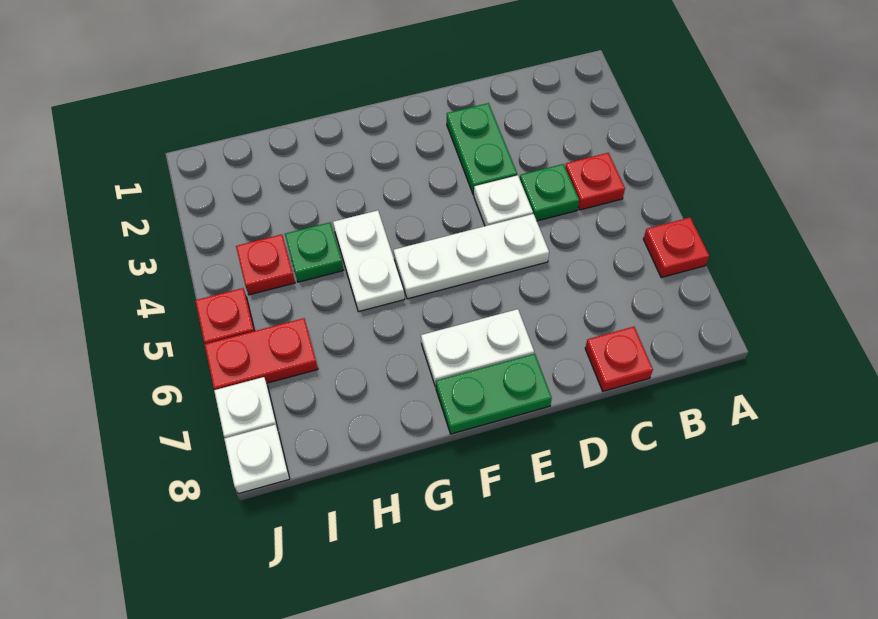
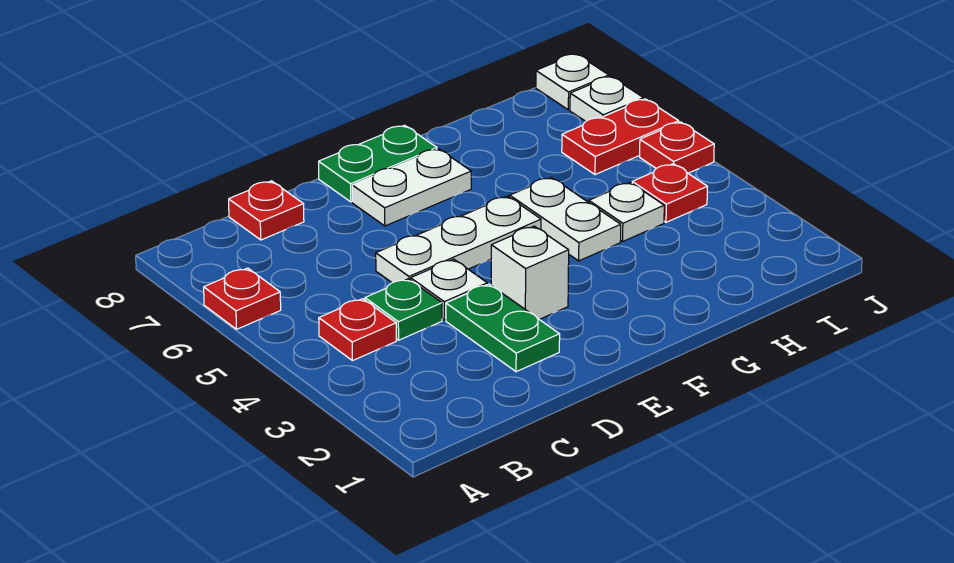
none -> white 1x1 brick [491,226,569,319]
green 1x1 plate [285,222,343,282] -> white 1x1 plate [589,183,664,241]

